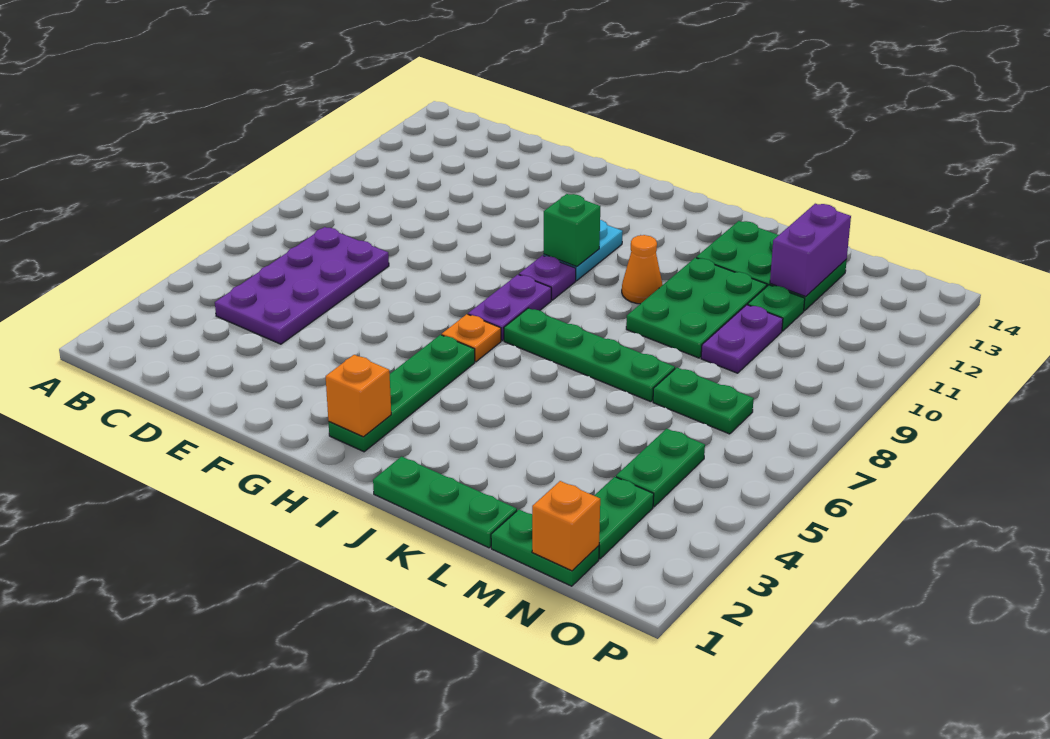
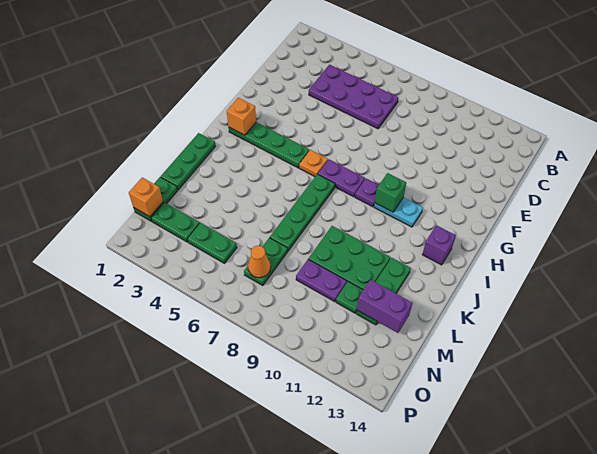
none -> purple 1x1 brick [422,225,456,265]
orange 1x1 cone [622,235,663,304] -> orange 1x1 cone moved to [248,246,270,278]
green 2x3 plate [696,221,847,311] -> green 1x3 plate [356,258,411,325]

